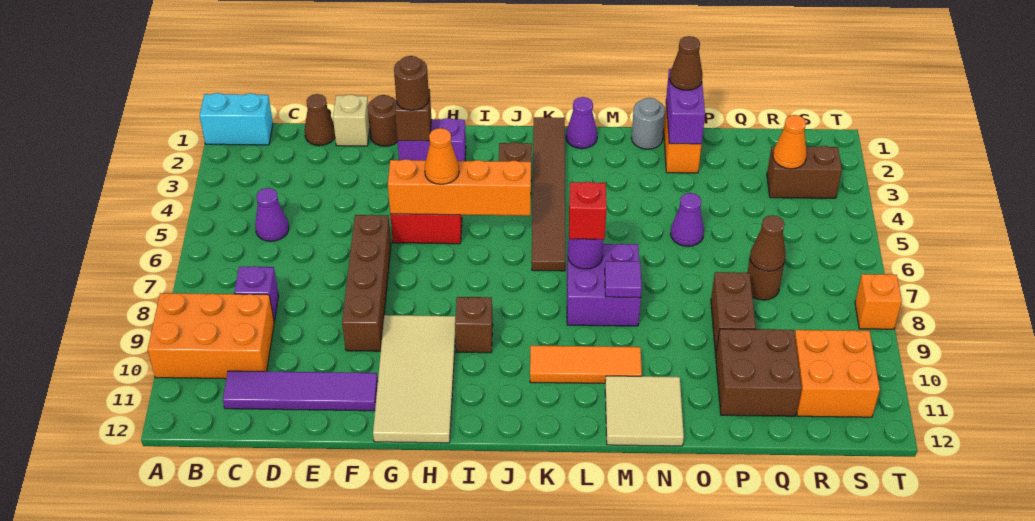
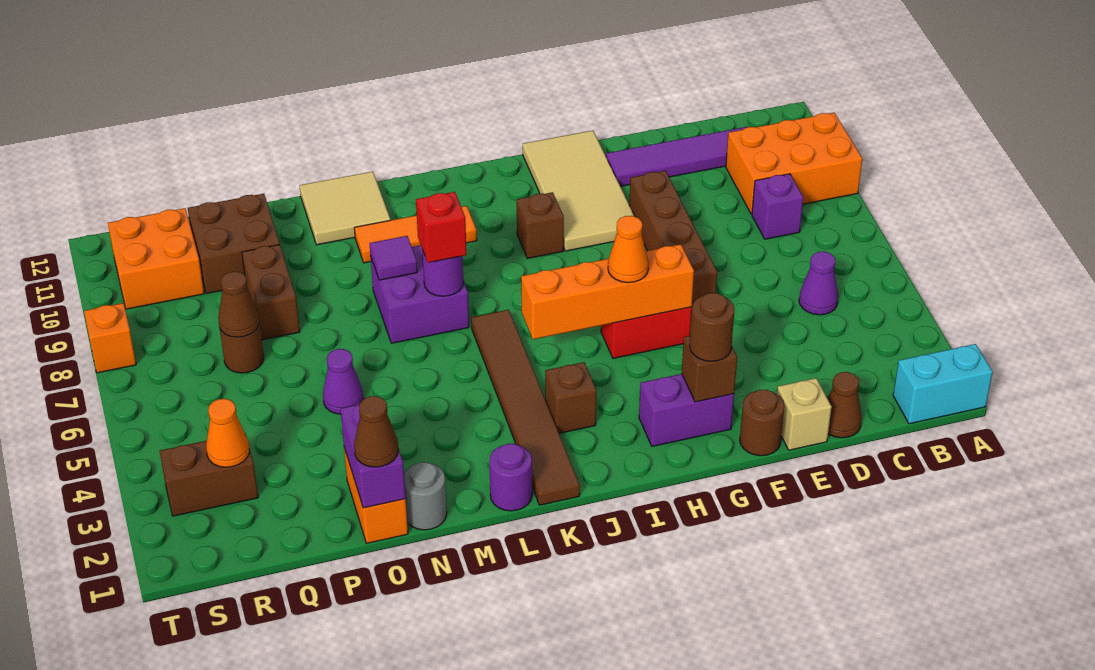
purple 1x1 cone [566,97,597,149] -> purple 1x1 round brick [489,444,532,511]

